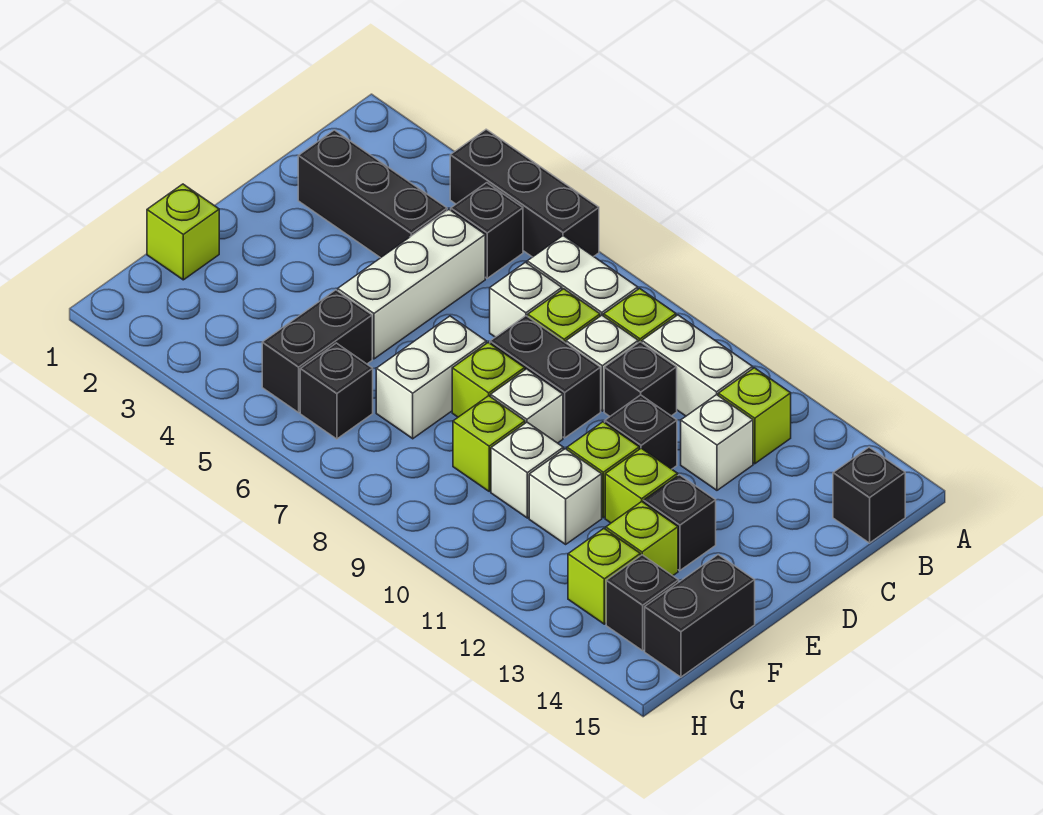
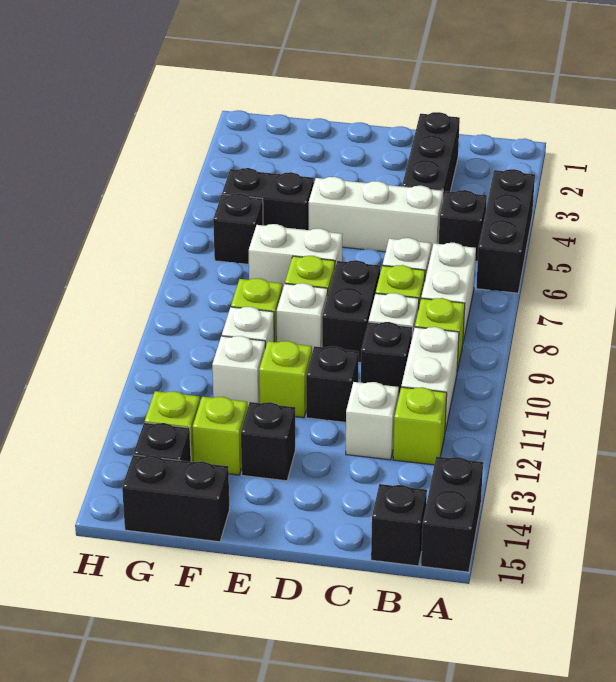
none -> black 1x2 brick [421,457,483,572]
lime 1x1 brick [605,448,678,523] -> none
lime 1x1 brick [147,184,219,280] -> none

